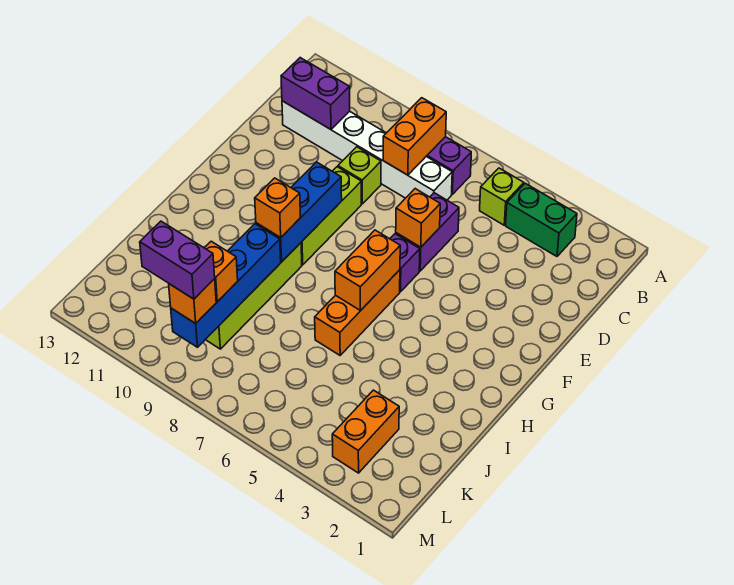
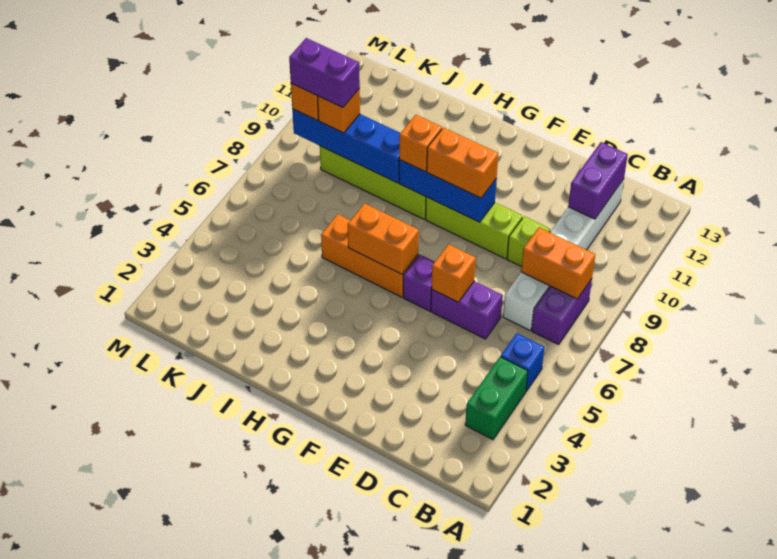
lime 1x1 brick [480,168,524,225] -> blue 1x1 brick [501,333,544,391]
orange 1x2 brick [332,390,399,473] -> orange 1x2 brick moved to [427,128,498,198]
purple 1x2 brick [140,221,215,299] -> purple 1x2 brick turned to [289,38,360,107]

